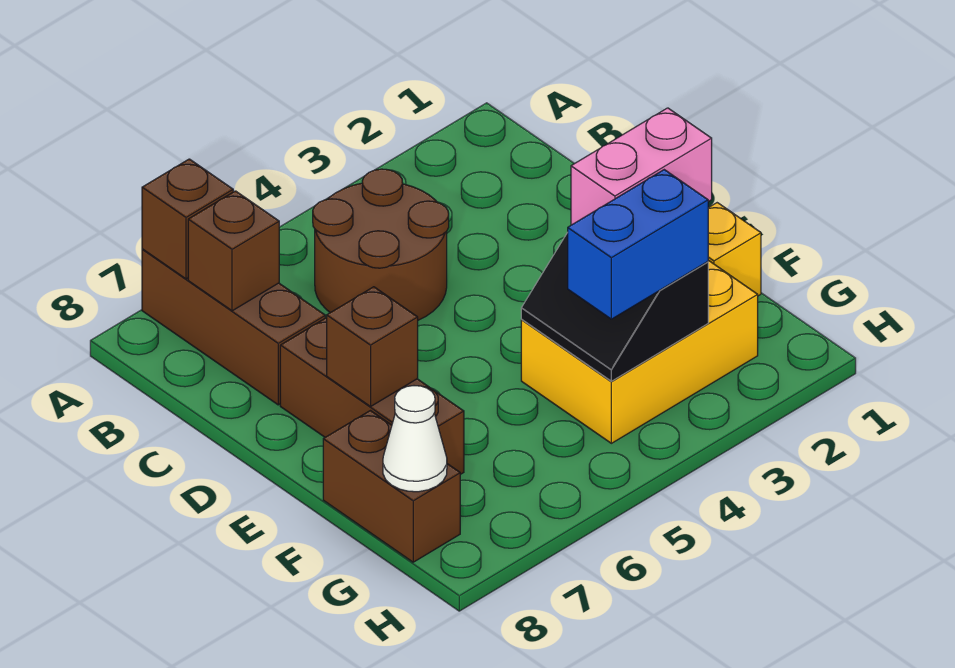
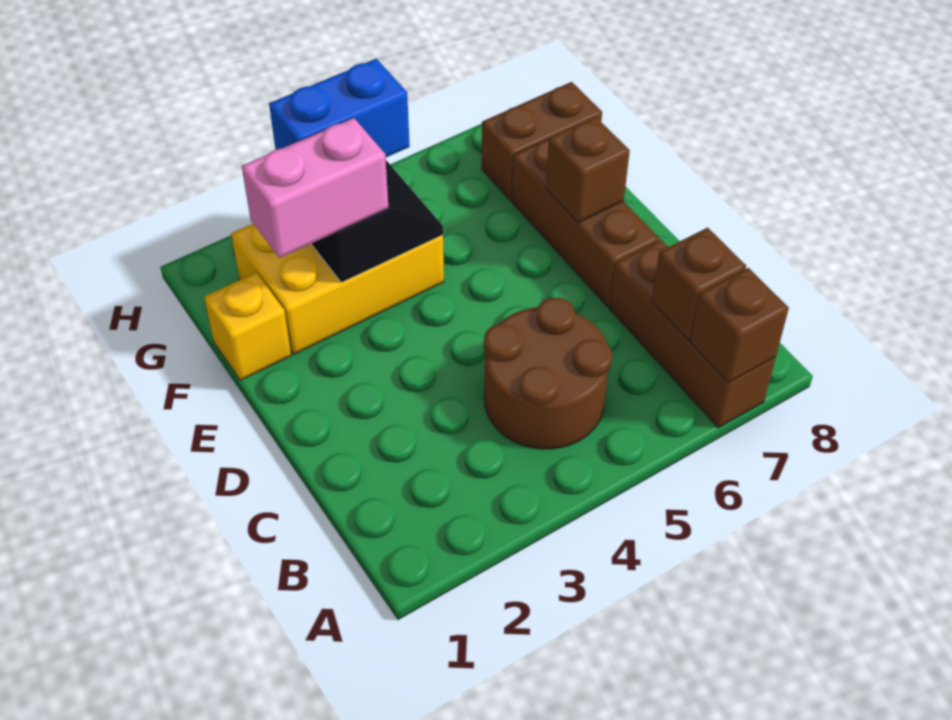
brown 1x2 brick [323,411,460,562] -> brown 1x2 brick turned to [482,82,602,200]
white 1x1 cone [383,386,447,492] -> none

